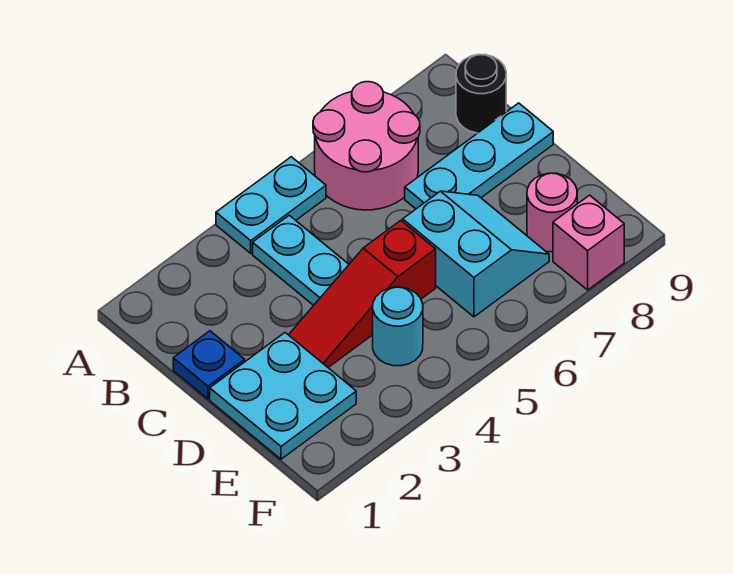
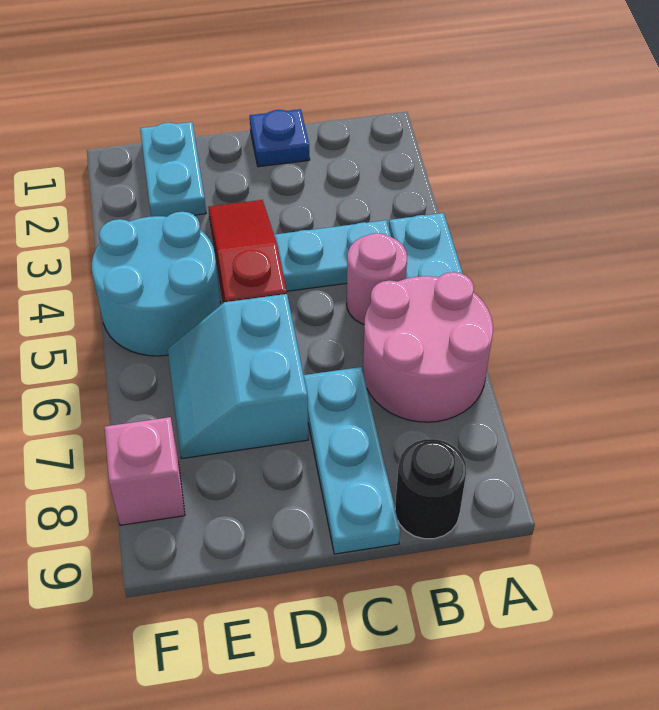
cyan 2x2 plate [210,333,356,459] -> cyan 1x2 plate [140,122,206,217]
cyan 2x2 slope [403,191,549,317] -> cyan 2x2 slope turned to [168,294,308,458]
cyan 1x1 round brick [373,287,423,366] -> cyan 2x2 round brick [92,212,220,356]
pink 1x1 round brick [527,173,577,252] -> pink 1x1 round brick moved to [347,233,407,324]

